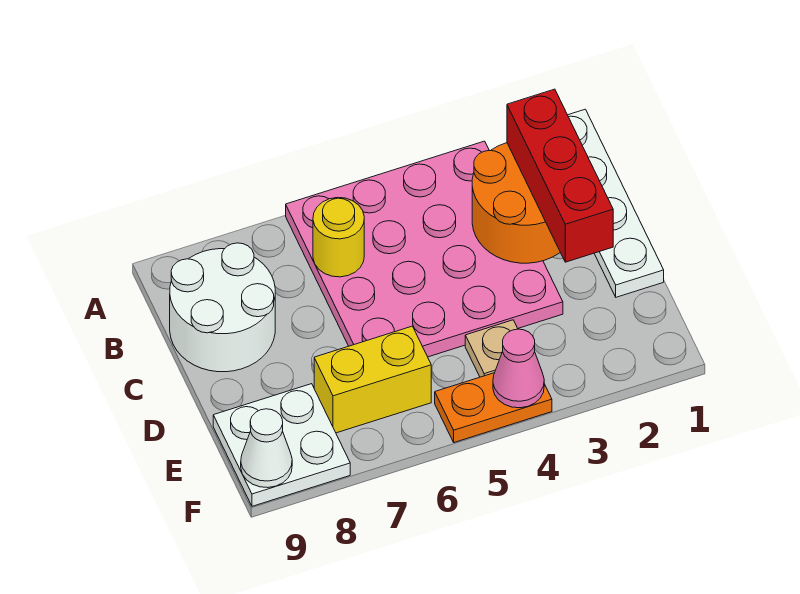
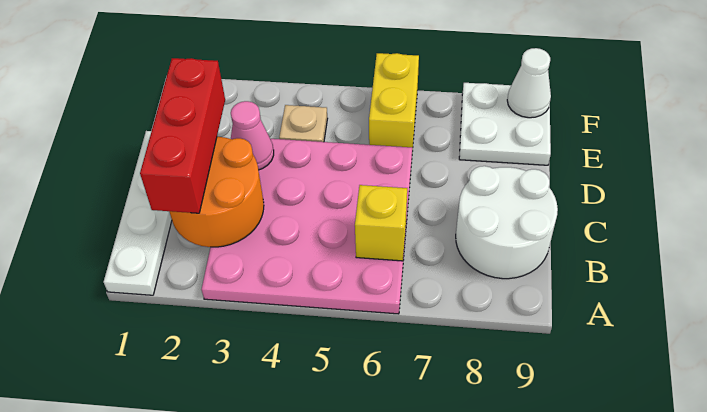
yellow 1x1 round brick [313,197,364,277] -> yellow 1x1 brick [355,185,407,261]
yellow 1x2 brick [314,326,431,433] -> yellow 1x2 brick turned to [369,53,419,151]
orange 1x2 plate [435,373,552,442] -> none
pink 1x1 cone [493,329,544,408] -> pink 1x1 cone moved to [231,101,274,170]

